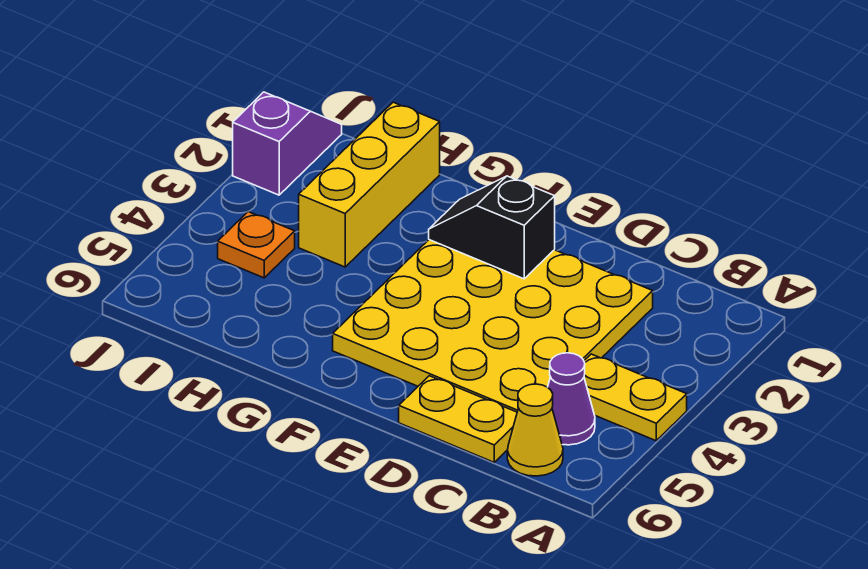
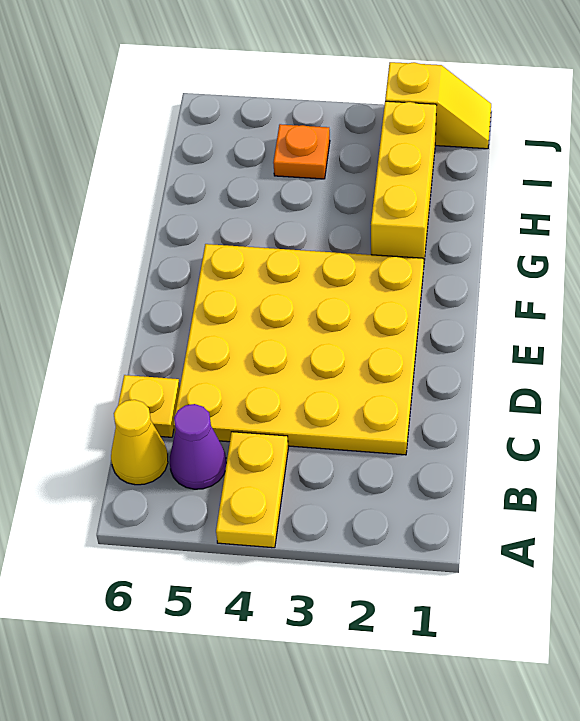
yellow 1x2 plate [399,376,517,462] -> yellow 1x1 plate [118,375,180,437]
black 1x2 slope [429,176,555,279] -> none
yellow 1x3 brick [299,102,440,267] -> yellow 1x3 brick turned to [371,101,436,260]
purple 1x2 slope [233,92,342,195] -> yellow 1x2 slope [385,62,491,149]

